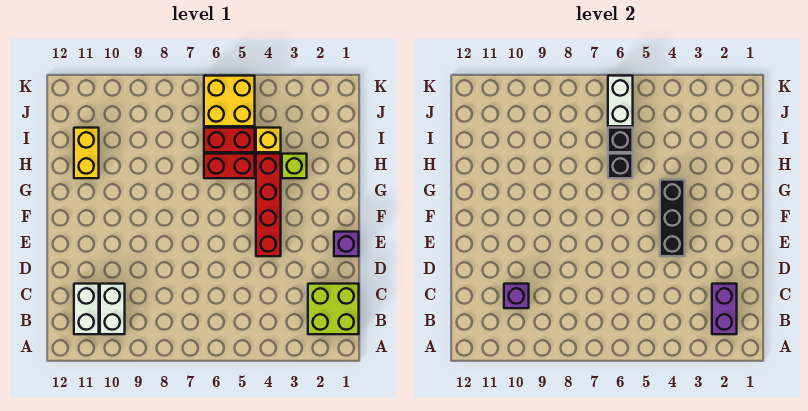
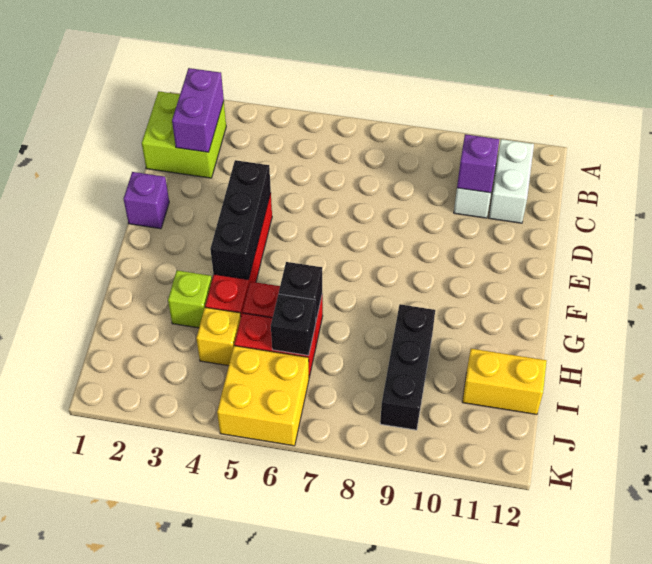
none -> black 1x3 brick [380,304,435,430]
yellow 1x2 brick [74,128,99,178] -> yellow 1x2 brick turned to [462,349,547,414]
white 1x2 brick [608,76,633,126] -> none

